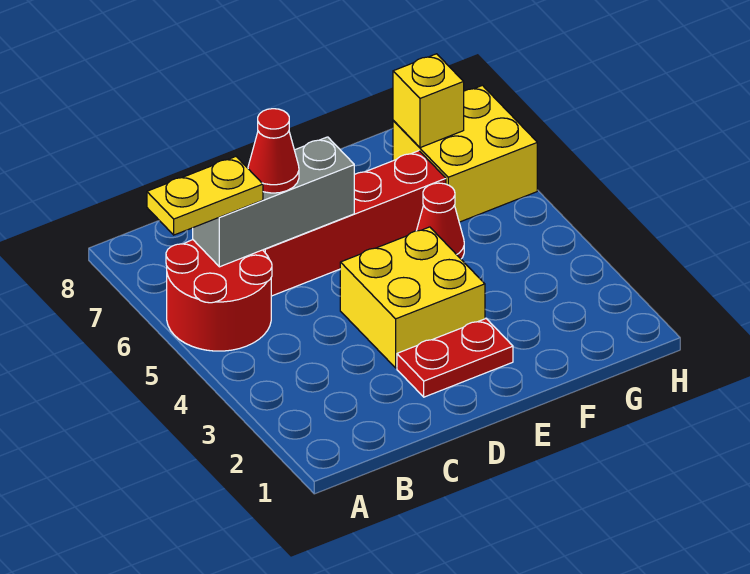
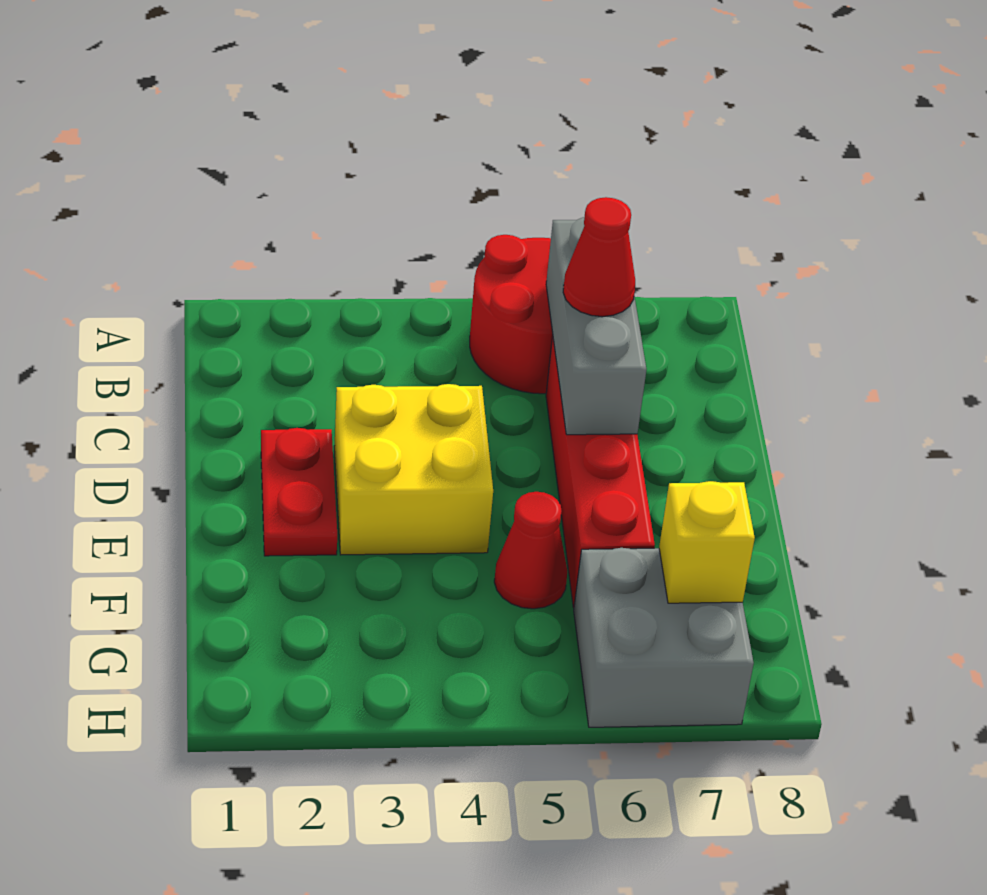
yellow 1x2 plate [147,157,263,235] -> none
yellow 2x2 brick [393,85,537,222] -> grey 2x2 brick [574,548,754,727]

